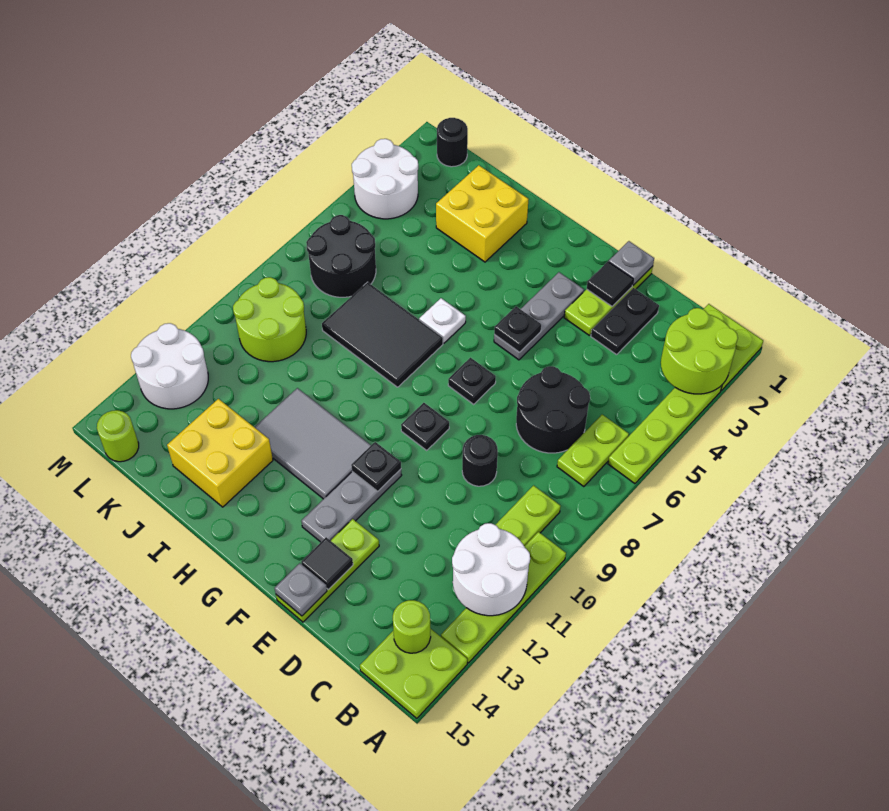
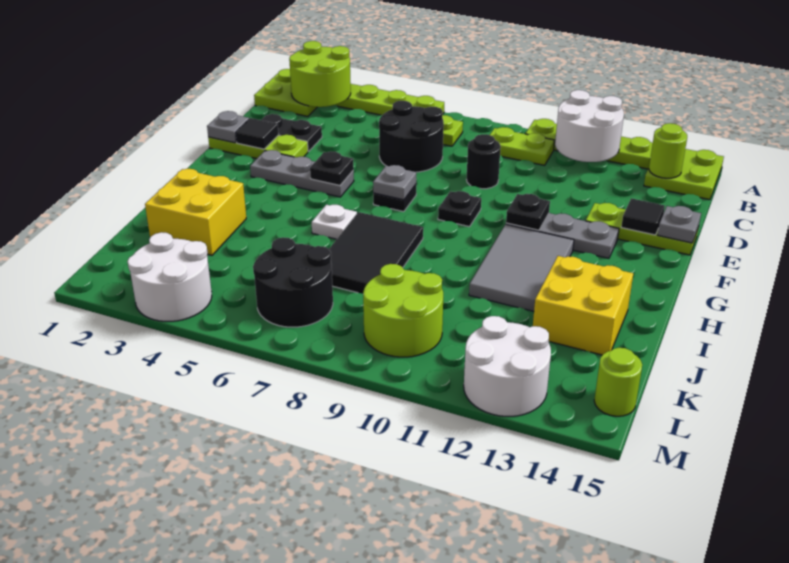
none -> grey 1x1 plate [373,165,416,200]
black 1x1 round brick [437,118,468,167] -> none

